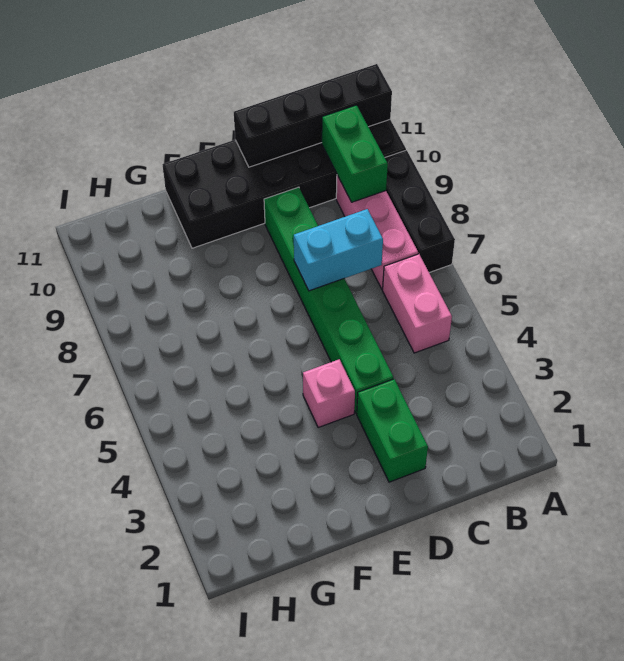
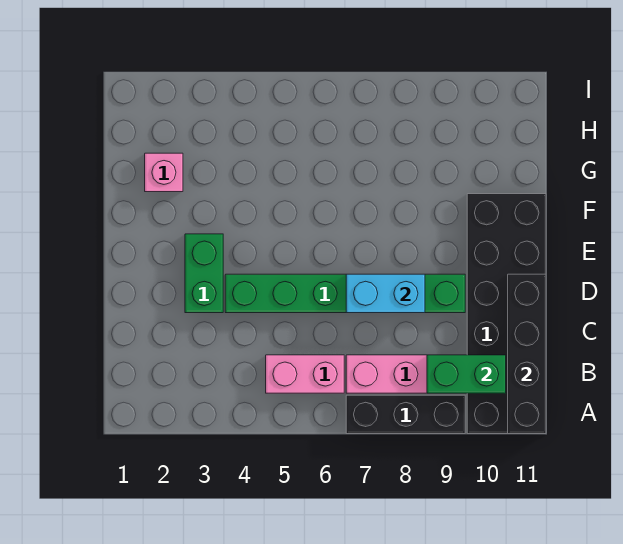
cyan 1x2 brick [294,209,383,291] -> cyan 1x2 brick turned to [346,274,425,313]
green 1x2 brick [357,379,428,482] -> green 1x2 brick turned to [185,234,223,313]
pink 1x1 brick [303,359,355,428] -> pink 1x1 brick moved to [145,153,183,192]

